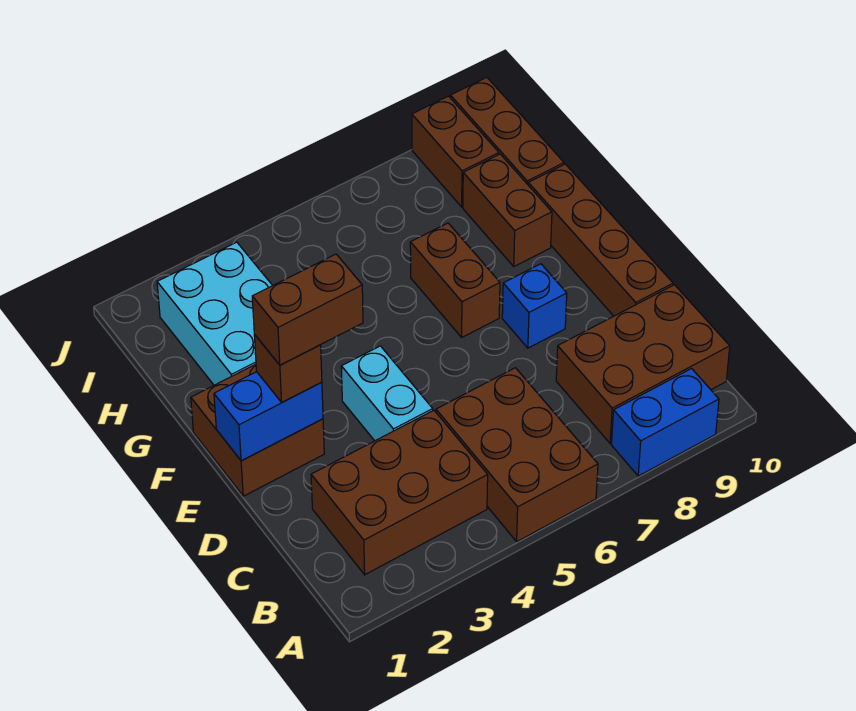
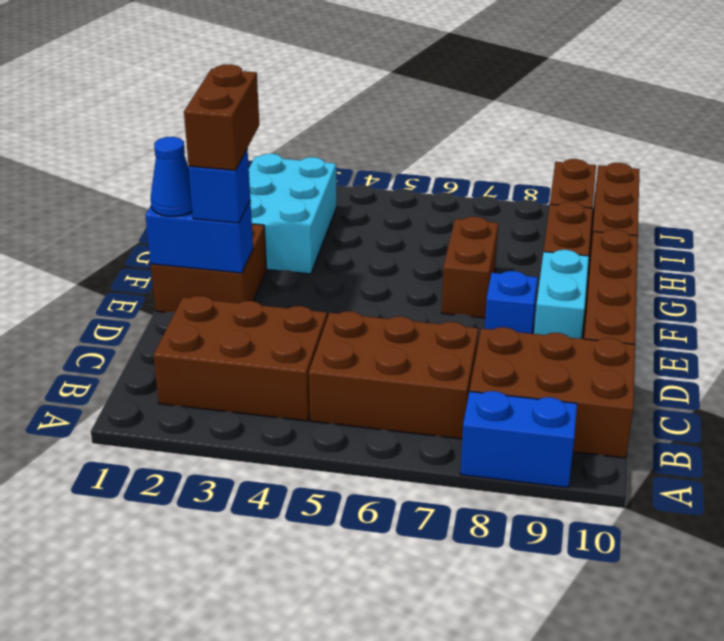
brown 2x3 brick [436,368,598,541] -> brown 2x3 brick turned to [309,311,479,439]
cyan 1x2 brick [341,346,433,441] -> cyan 1x2 brick moved to [534,250,589,339]
none -> blue 1x1 cone [150,137,192,216]
brown 1x1 brick [254,335,322,402] -> blue 1x1 brick [189,149,250,223]
brown 1x2 brick [252,254,363,365] -> brown 1x2 brick turned to [184,64,259,170]

